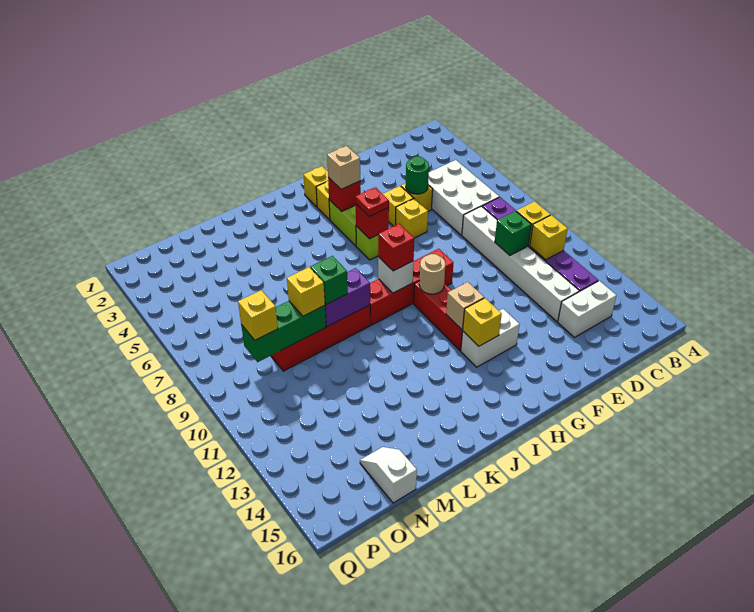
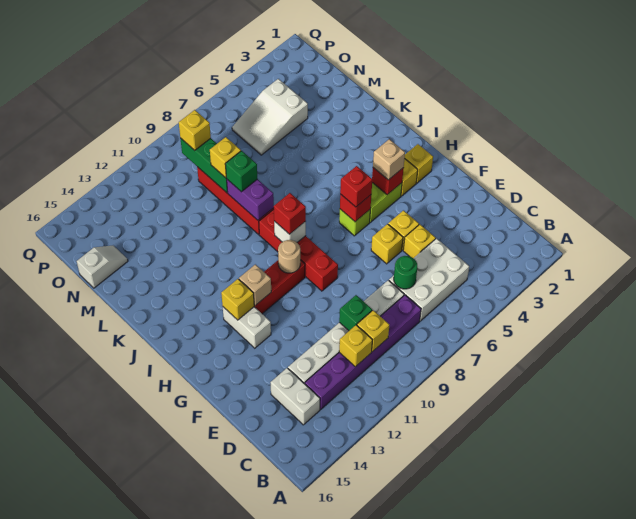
green 1x1 round brick [406,156,429,194] -> green 1x1 round brick moved to [394,256,417,289]
red 1x1 plate [356,187,389,217] -> red 1x1 brick [340,166,372,207]
none -> white 2x3 slope [232,79,308,155]

